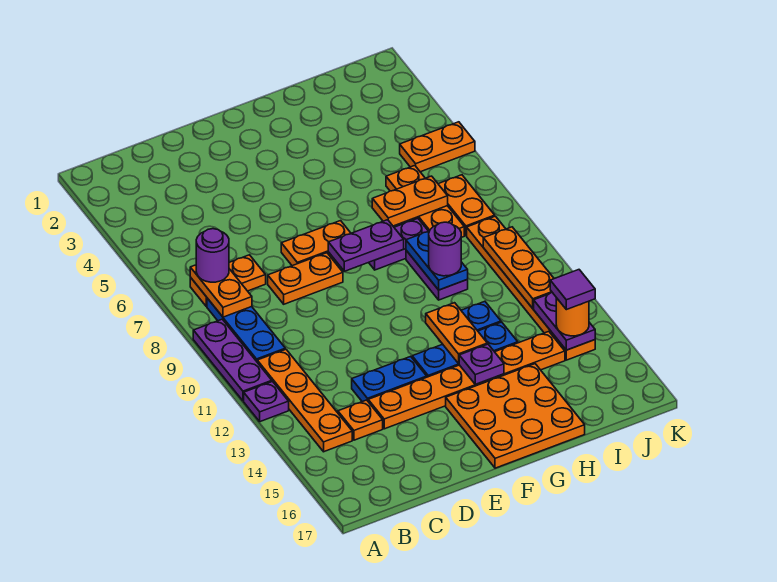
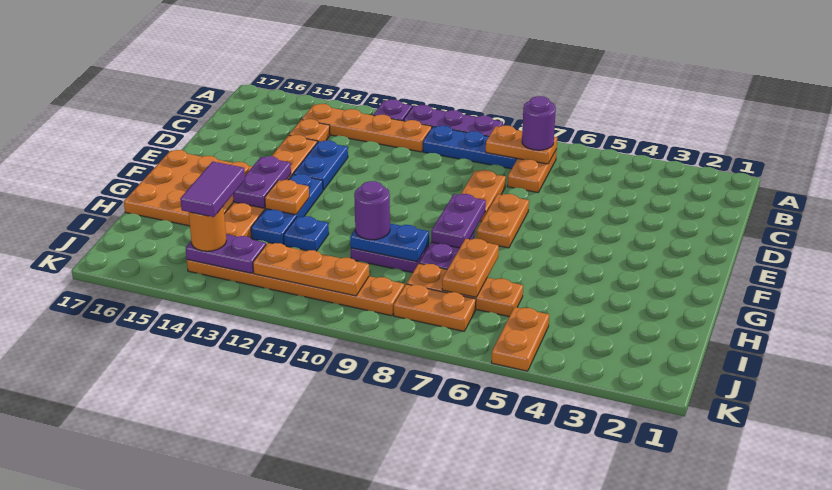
orange 1x2 plate [426,303,487,363] -> orange 1x1 plate [265,179,309,215]
purple 1x1 plate [459,344,504,384] -> purple 1x2 plate [233,156,291,208]
purple 1x1 tile [550,270,595,310] -> purple 1x2 tile [180,162,245,217]

